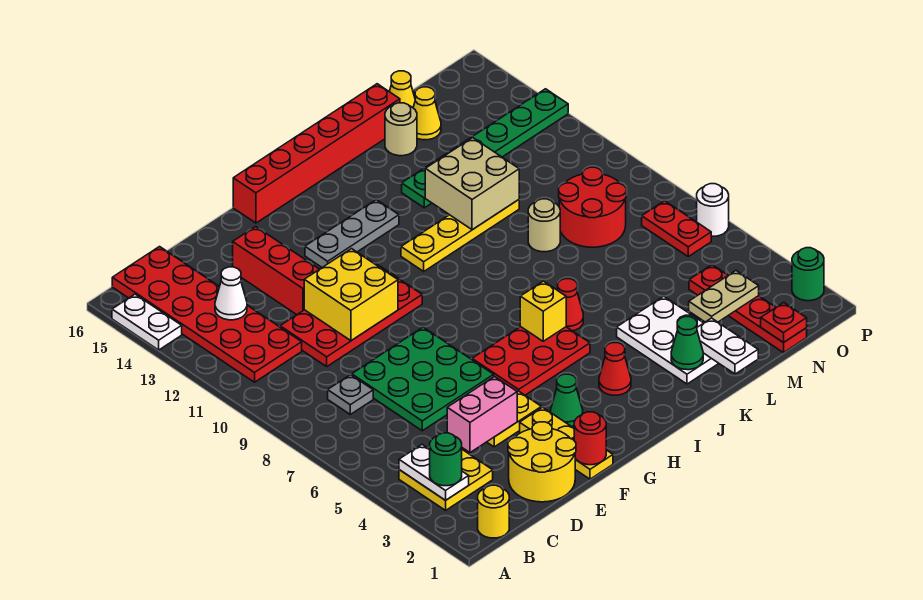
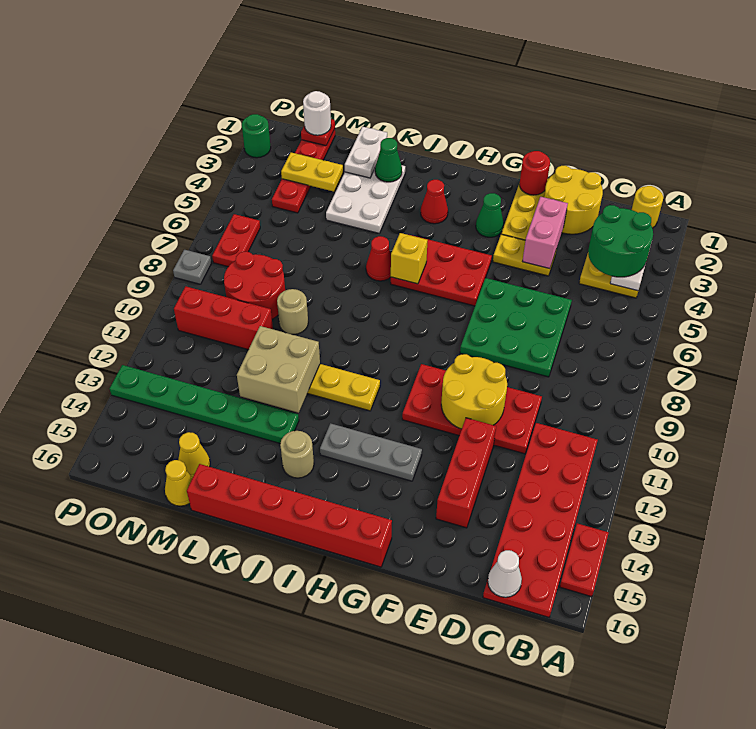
white 1x2 plate [112,294,182,350] -> red 1x2 plate [560,523,609,597]
green 1x1 round brick [429,433,462,486] -> green 2x2 round brick [588,205,653,277]
grey 1x1 plate [328,375,373,414] -> grey 1x1 plate moved to [173,250,211,284]
white 1x1 cone [215,267,247,320] -> white 1x1 cone moved to [488,550,522,597]
pink 1x2 brick [447,377,517,453] -> pink 1x2 brick turned to [522,197,568,269]
yellow 2x2 brick [304,249,398,341] -> yellow 2x2 round brick [441,354,507,429]
tan 1x1 round brick [385,103,417,156] -> tan 1x1 round brick moved to [280,431,314,478]
tan 1x2 plate [689,271,759,322] -> yellow 1x2 plate [281,153,343,192]
none -> red 1x3 brick [174,286,273,350]
white 1x1 round brick [697,184,729,236] -> white 1x1 round brick moved to [303,91,331,135]

